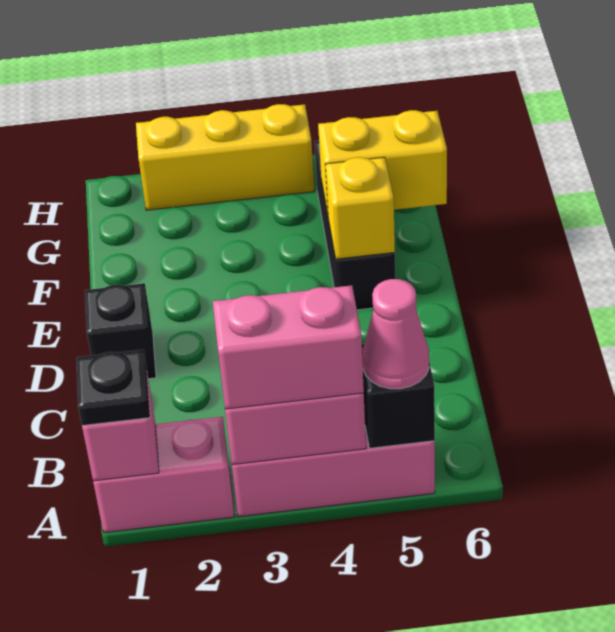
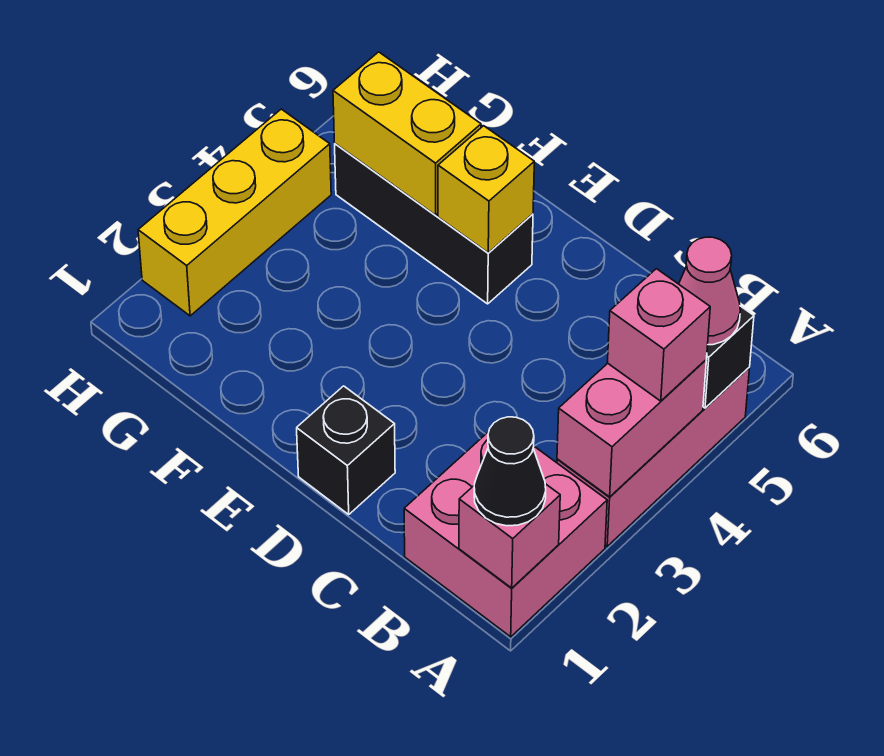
pink 1x2 brick [93,417,235,533] -> pink 2x2 brick [404,432,607,637]
black 1x1 plate [76,350,150,426] -> black 1x1 cone [474,417,546,526]
pink 1x2 brick [213,285,364,409] -> pink 1x1 brick [607,269,710,401]
yellow 1x2 brick [318,110,447,214] -> yellow 1x2 brick turned to [333,52,481,215]

